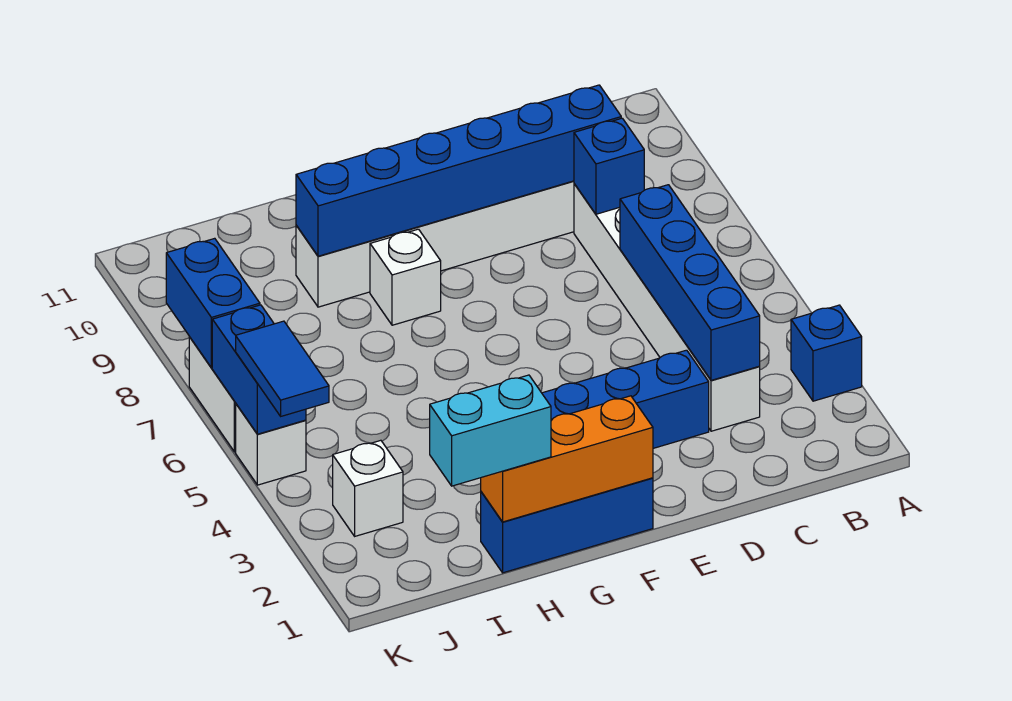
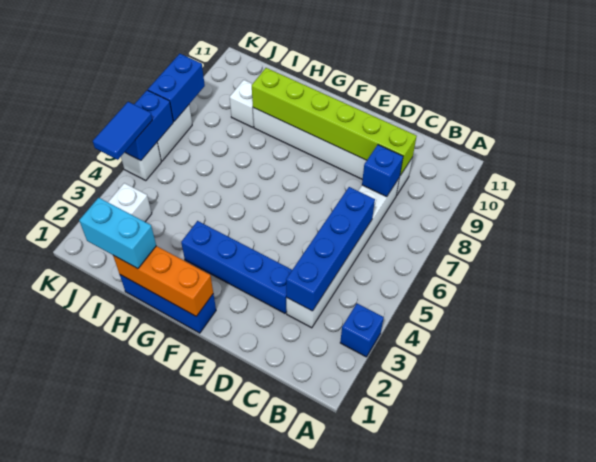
blue 1x6 brick [296,85,621,256] -> lime 1x6 brick [252,68,417,175]
white 1x1 brick [370,229,441,325] -> white 1x1 brick moved to [230,80,254,127]

